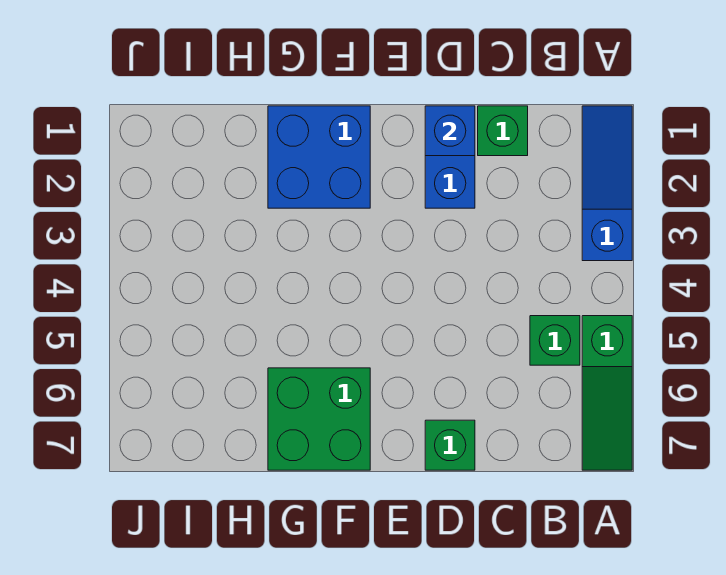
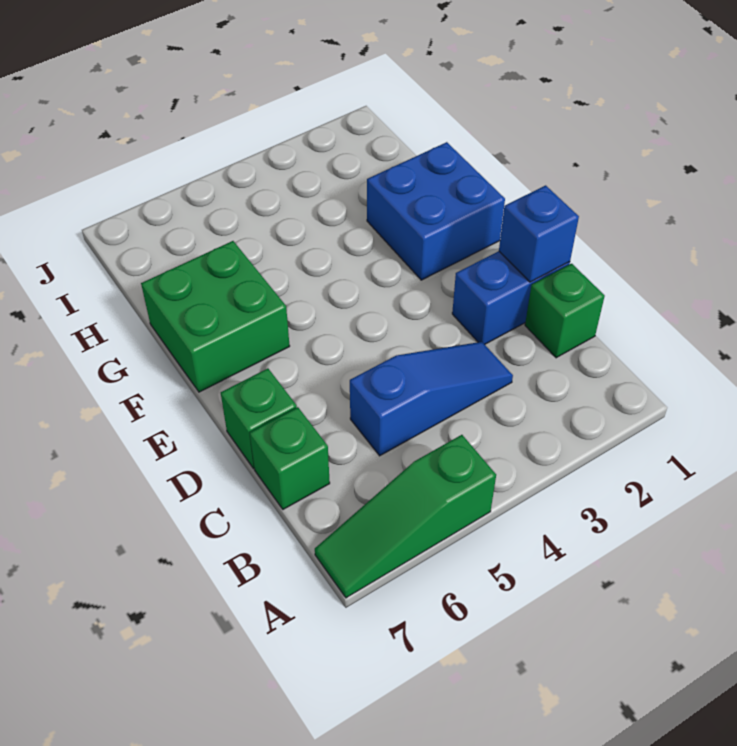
blue 1x3 slope [582,106,632,261] -> blue 1x3 slope moved to [350,342,513,456]
green 1x1 brick [530,316,580,365] -> green 1x1 brick moved to [250,407,330,509]

